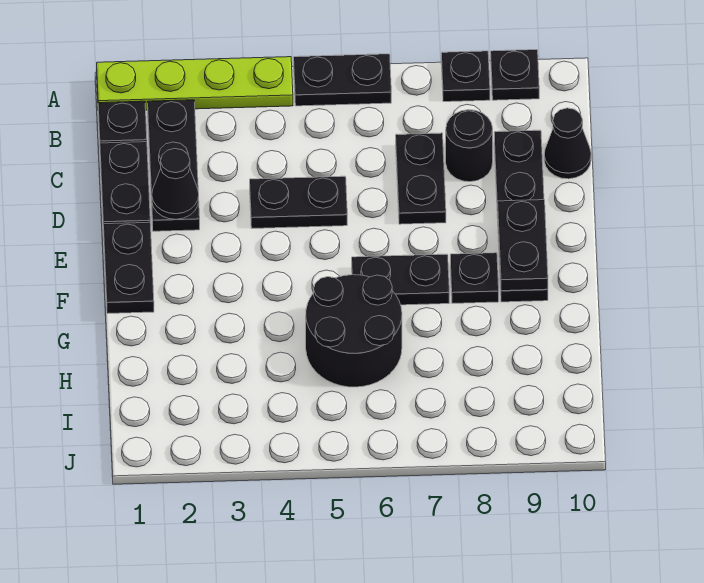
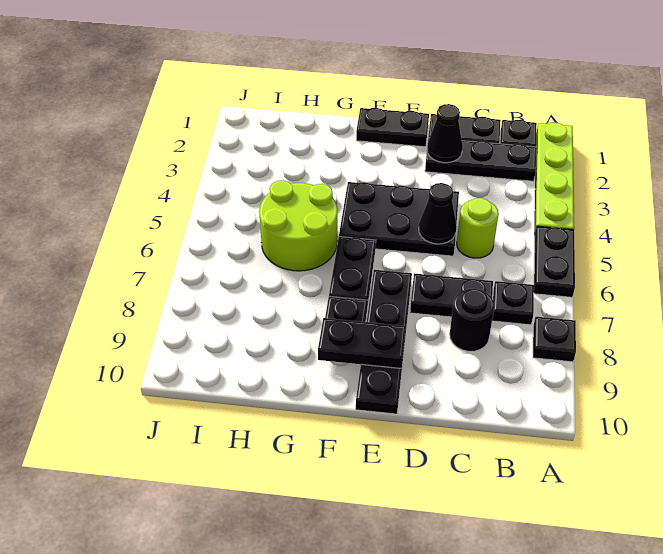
black 1x1 plate [491,50,539,100] -> black 1x1 plate moved to [492,281,534,325]
none -> lime 1x1 round brick [457,198,499,258]
black 1x4 plate [494,130,548,302] -> black 1x4 plate turned to [356,270,412,414]
black 1x1 cone [544,108,591,179] -> black 1x1 cone moved to [419,183,457,244]
black 1x2 plate [250,176,347,228] -> black 2x3 plate [339,182,459,256]
black 2x2 round brick [306,275,402,387] -> lime 2x2 round brick [259,180,337,271]

